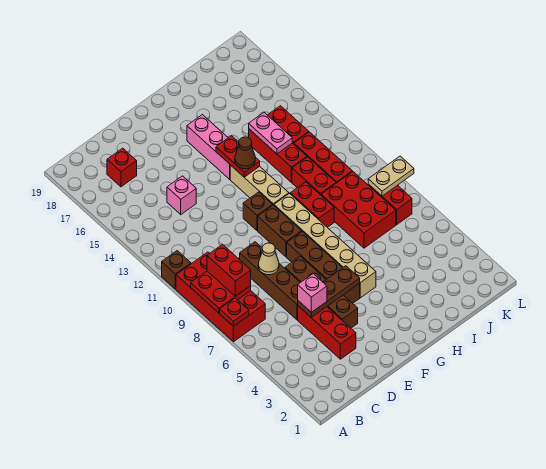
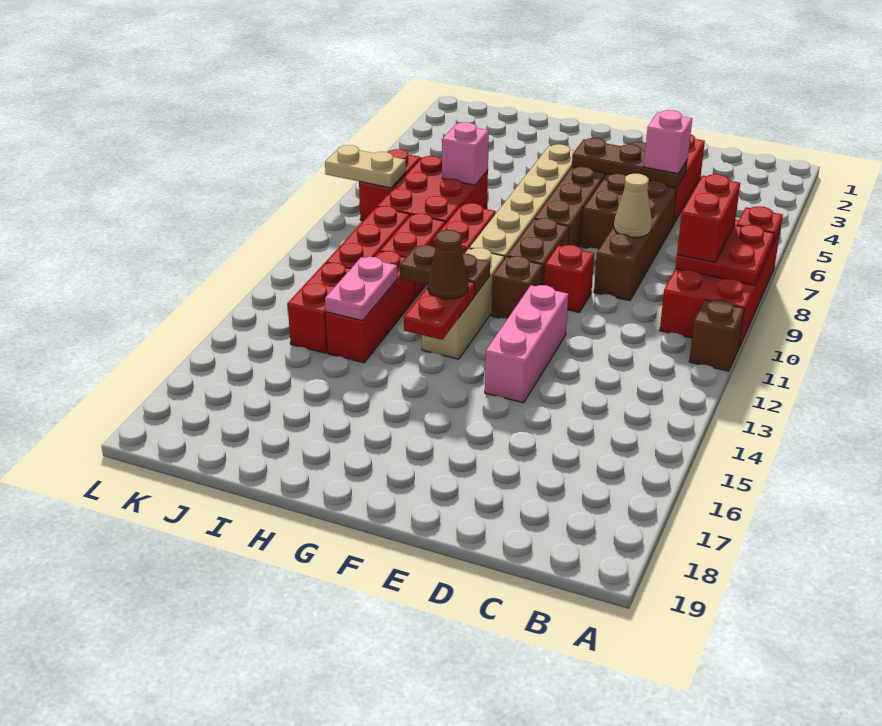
red 1x1 brick [107,148,137,187] -> red 1x1 brick moved to [544,245,594,312]
pink 1x1 brick [167,176,196,215] -> pink 1x1 brick moved to [442,122,489,185]
none -> brown 1x2 plate [400,245,490,295]
pink 1x3 brick [187,115,230,179] -> pink 1x3 brick moved to [485,285,568,403]

